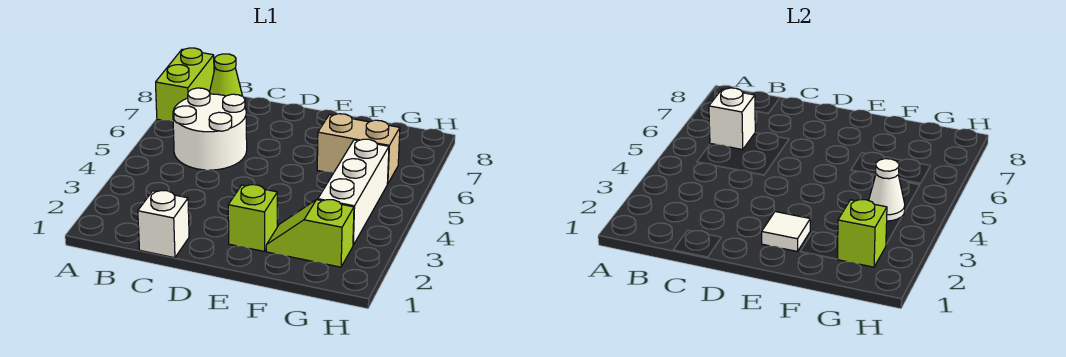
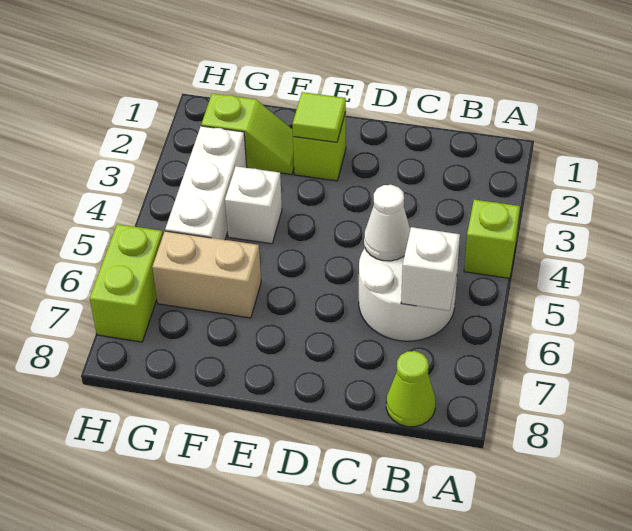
lime 1x2 brick [156,48,214,121] -> lime 1x2 brick moved to [90,224,163,342]
white 1x1 brick [138,191,189,258] -> white 1x1 brick moved to [225,166,282,244]
white 1x1 tile [762,212,810,252] -> lime 1x1 tile [292,92,346,142]
lime 1x1 brick [838,199,887,267] -> lime 1x1 brick moved to [464,200,520,278]
white 1x1 cone [869,159,905,221] -> white 1x1 cone moved to [364,185,410,261]

